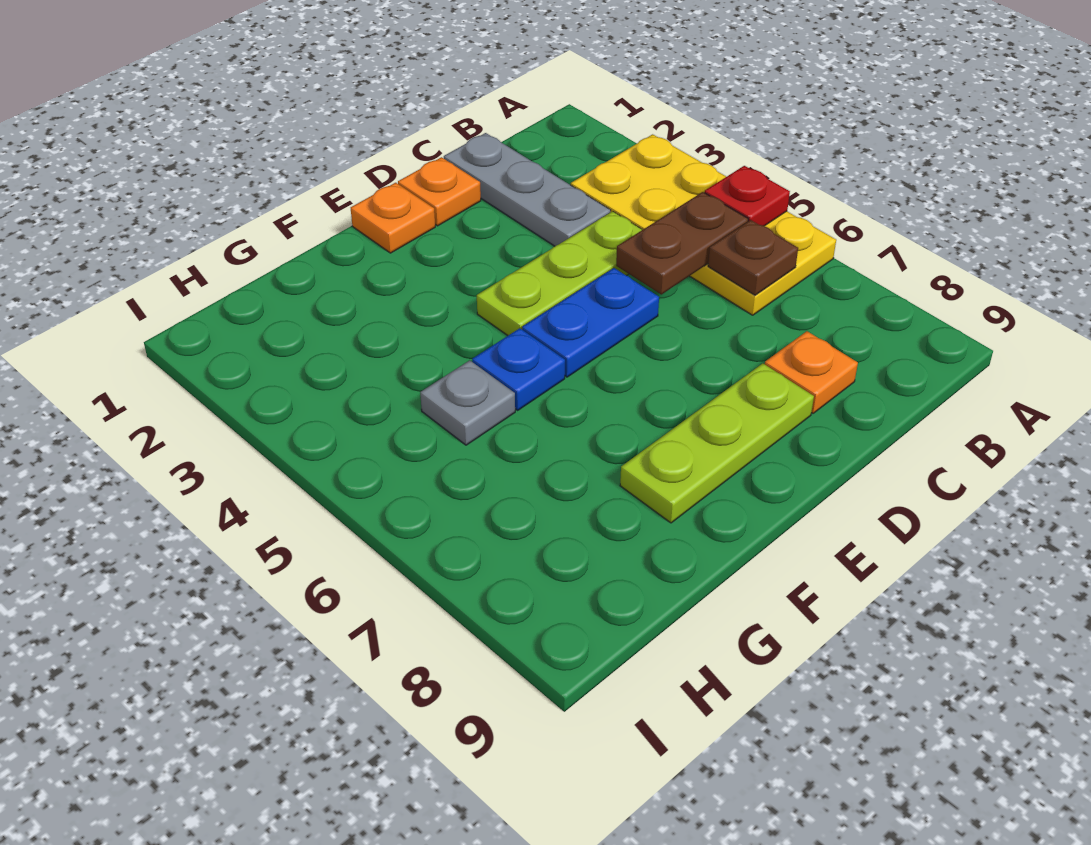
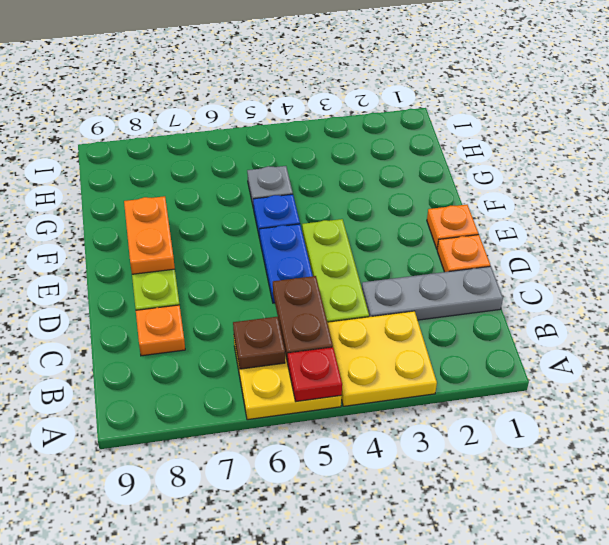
none -> orange 1x2 plate [124,196,175,274]

